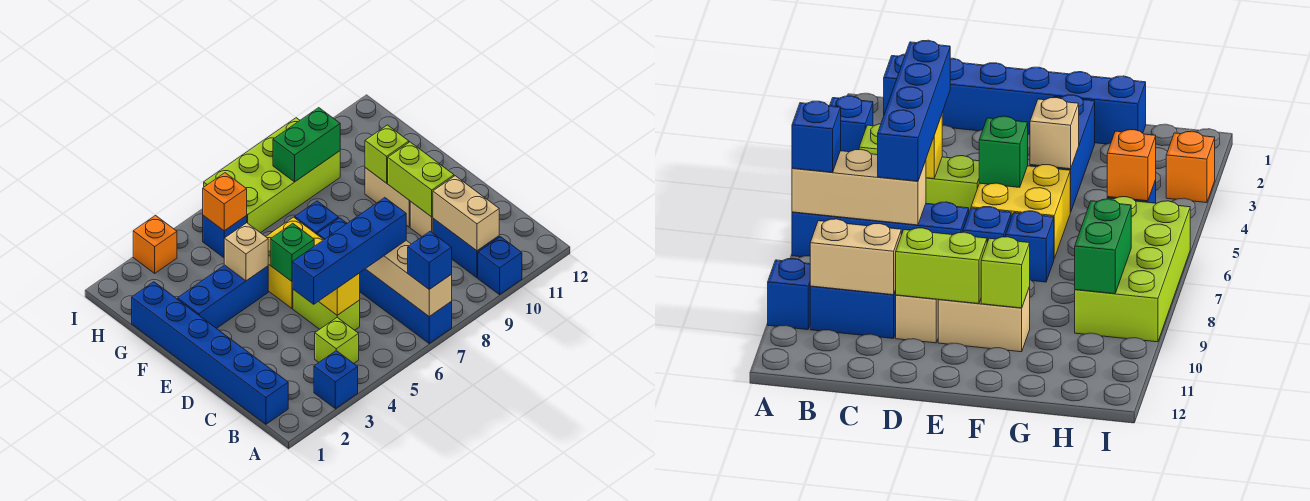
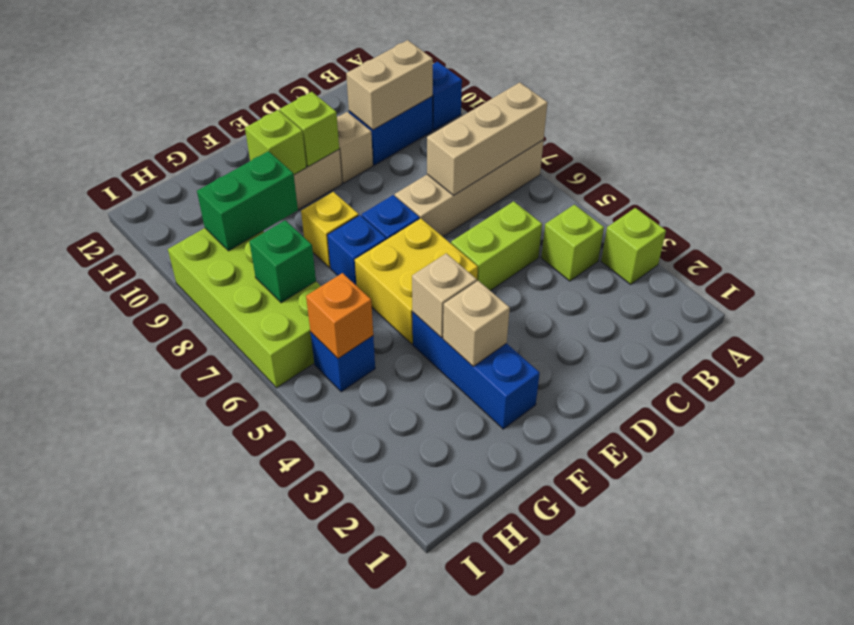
blue 1x1 brick [314,351,358,409] -> lime 1x1 brick [601,208,666,284]
blue 1x4 brick [360,269,452,343] -> tan 1x4 brick [395,140,544,236]
blue 1x1 brick [408,231,452,289] -> none
blue 1x6 brick [132,282,288,424] -> none
blue 1x4 brick [292,198,406,304] -> none
yellow 1x1 brick [319,273,360,315] -> yellow 1x1 brick moved to [301,192,359,268]
lime 1x2 brick [388,142,454,217] -> lime 1x1 brick [280,92,339,167]
green 1x1 brick [270,223,314,281] -> green 1x1 brick moved to [249,220,316,303]
none -> tan 1x1 brick [443,281,510,366]
green 1x2 brick [273,108,340,182] -> green 1x2 brick turned to [197,151,298,251]
orange 1x1 brick [133,216,177,273] -> none

